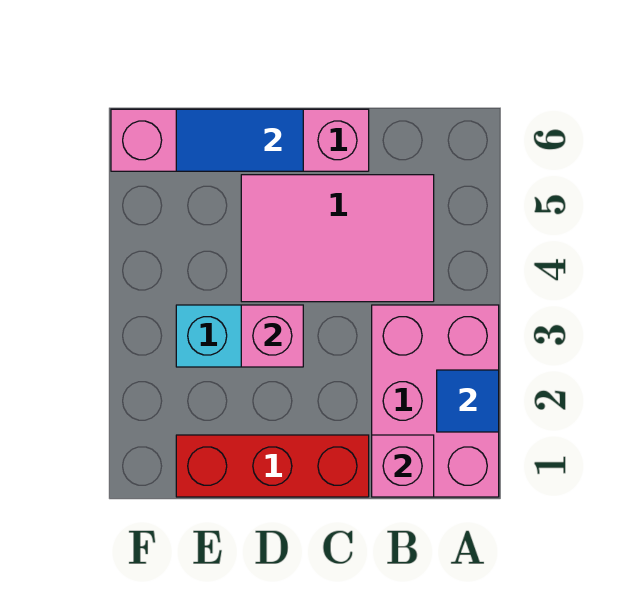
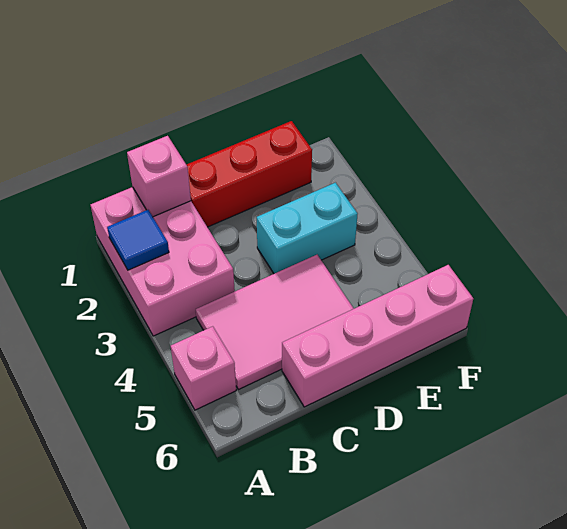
pink 1x1 brick [241,305,303,367] -> pink 1x1 brick moved to [171,326,236,410]
blue 1x2 tile [176,109,303,171] -> none

